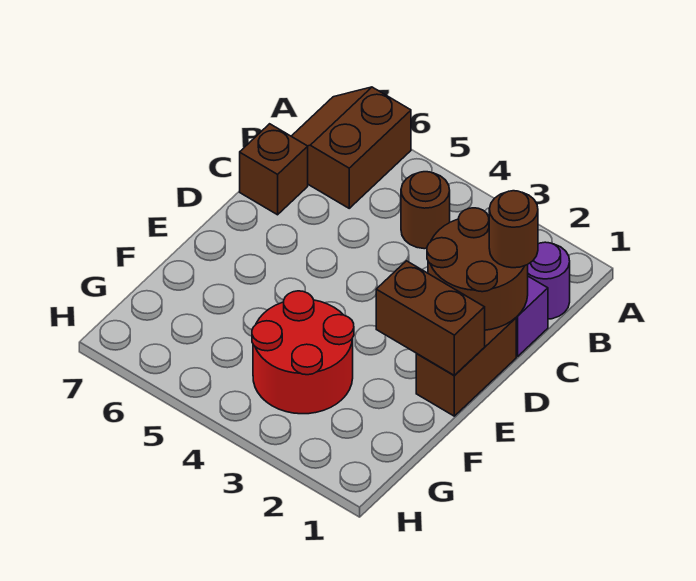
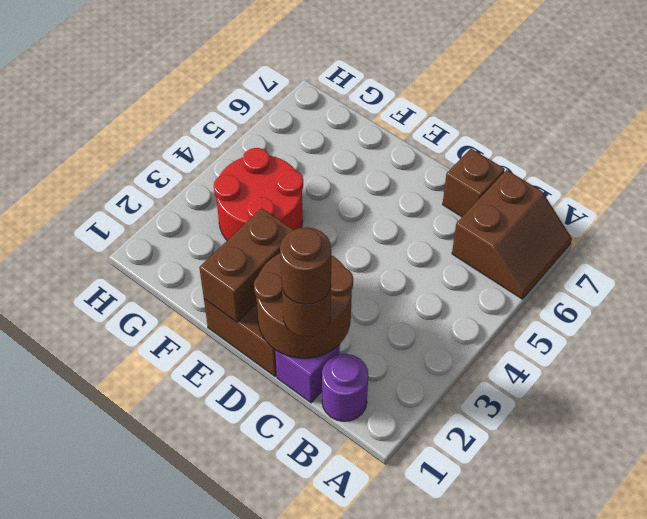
brown 2x2 slope [291,87,411,208] -> brown 2x2 slope turned to [452,170,572,299]
brown 1x1 round brick [401,172,450,249] -> brown 1x1 round brick moved to [280,227,331,304]

